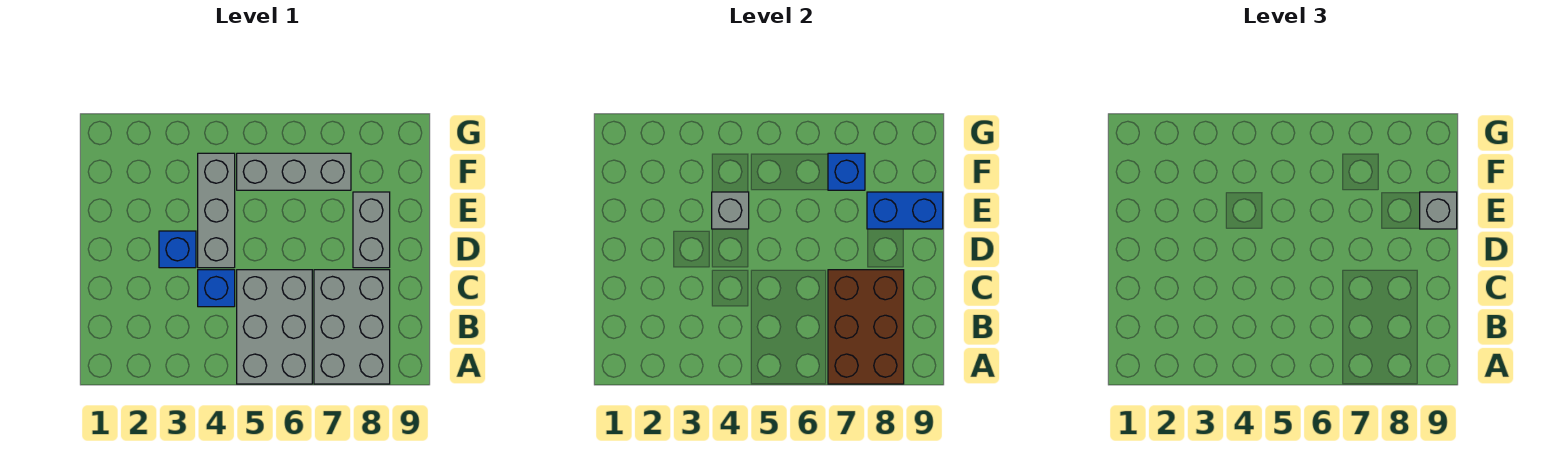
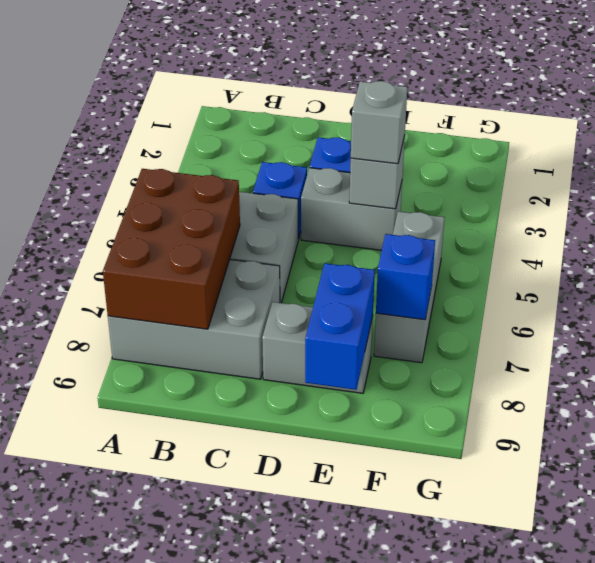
brown 2x3 brick [828,270,904,384] -> brown 2x3 brick turned to [103,169,240,329]
grey 1x3 brick [198,153,235,268] -> grey 1x2 brick [301,168,402,250]
grey 1x1 brick [1420,192,1457,229] -> grey 1x1 brick moved to [351,81,407,164]

